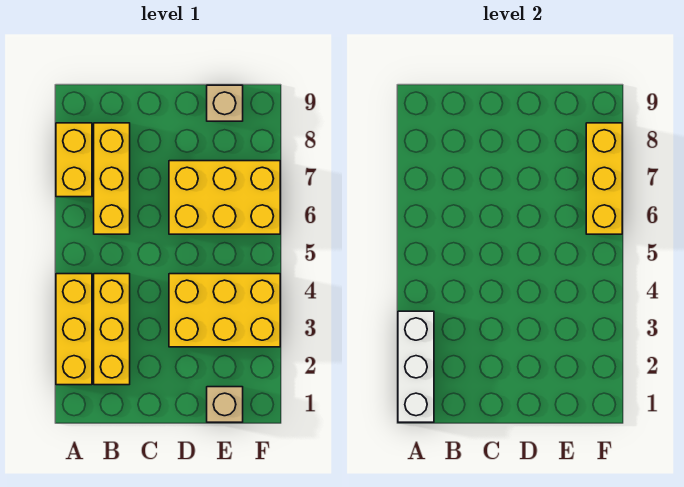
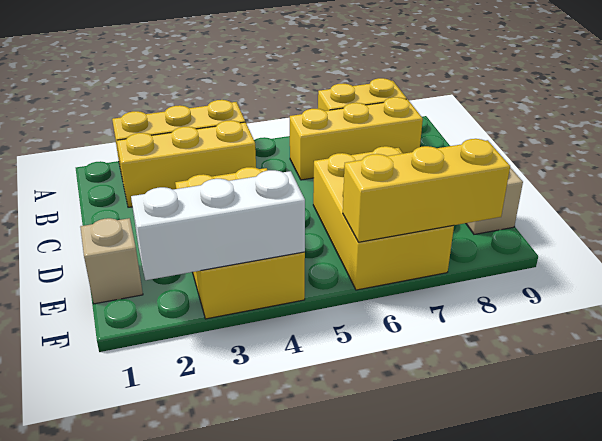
white 1x3 brick [398,311,434,422] -> white 1x3 brick moved to [131,170,305,280]

